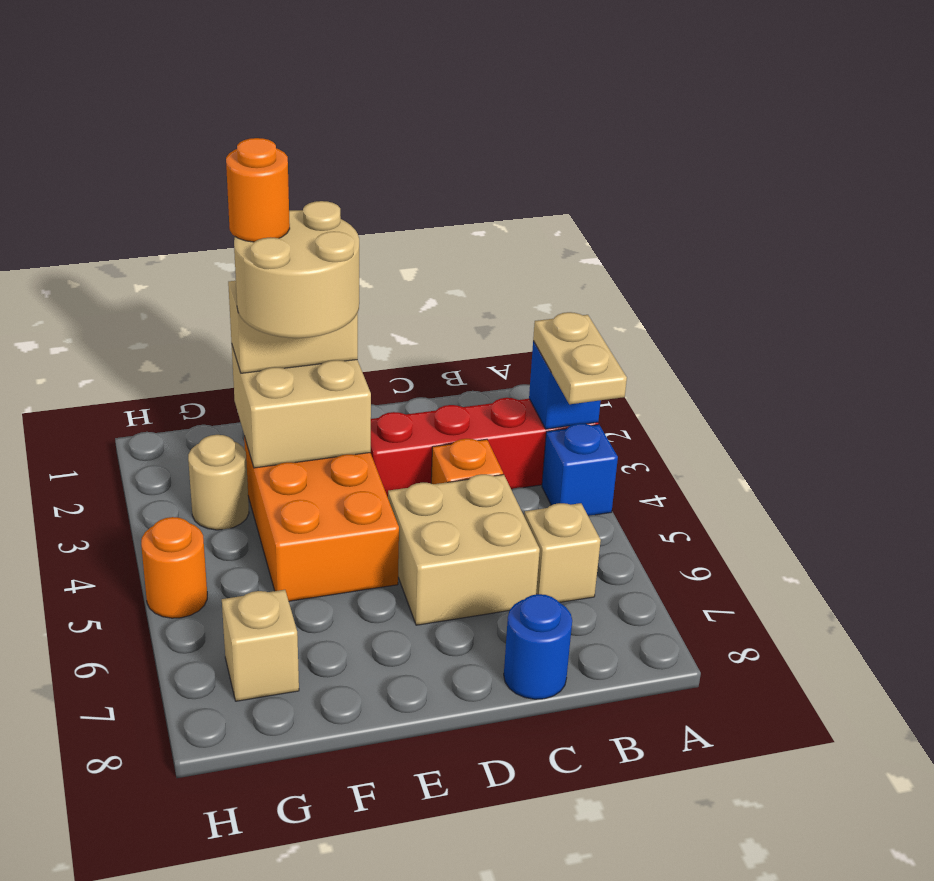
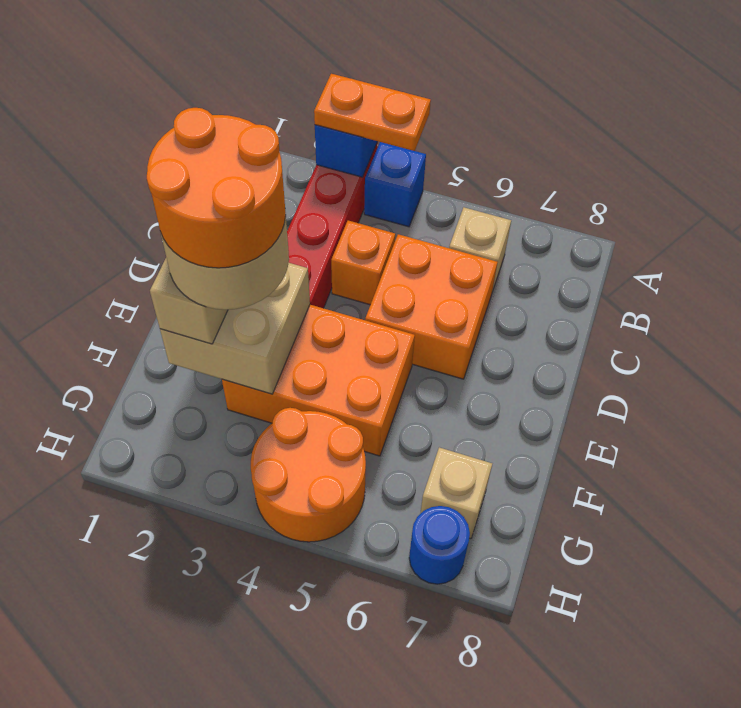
tan 1x2 plate [533,312,627,404] -> orange 1x2 plate [314,74,431,151]
tan 2x2 brick [388,474,540,625] -> orange 2x2 brick [365,234,498,379]
blue 1x1 round brick [504,594,572,699] -> blue 1x1 round brick moved to [409,506,470,584]
orange 1x1 round brick [226,138,290,242] -> orange 2x2 round brick [147,108,286,268]
tan 1x1 round brick [188,435,249,530] -> none
orange 1x1 round brick [141,517,207,618] -> orange 2x2 round brick [251,408,366,542]

